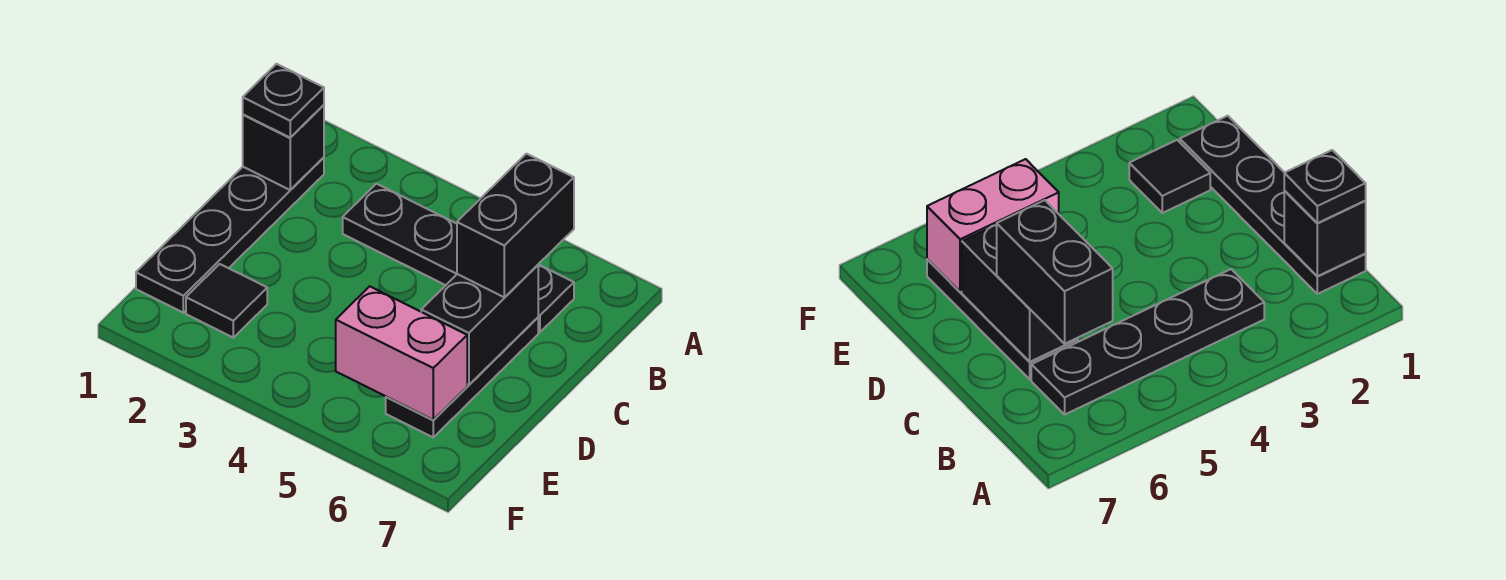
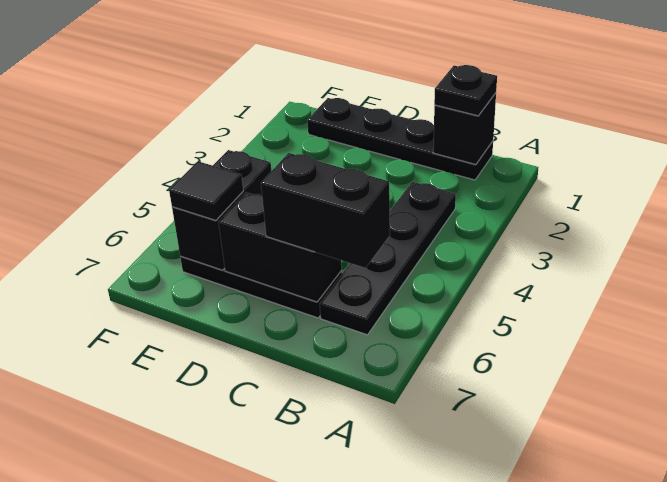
black 1x1 tile [186,264,267,338] -> black 1x1 tile moved to [169,161,243,220]
pink 1x2 brick [336,286,467,420] -> black 1x2 brick [172,150,271,270]

